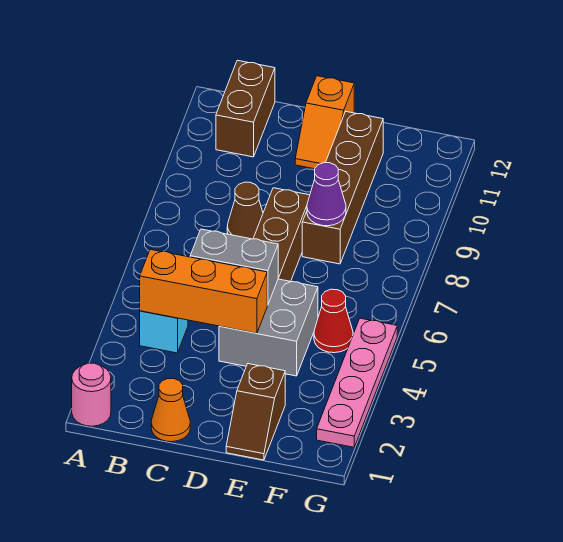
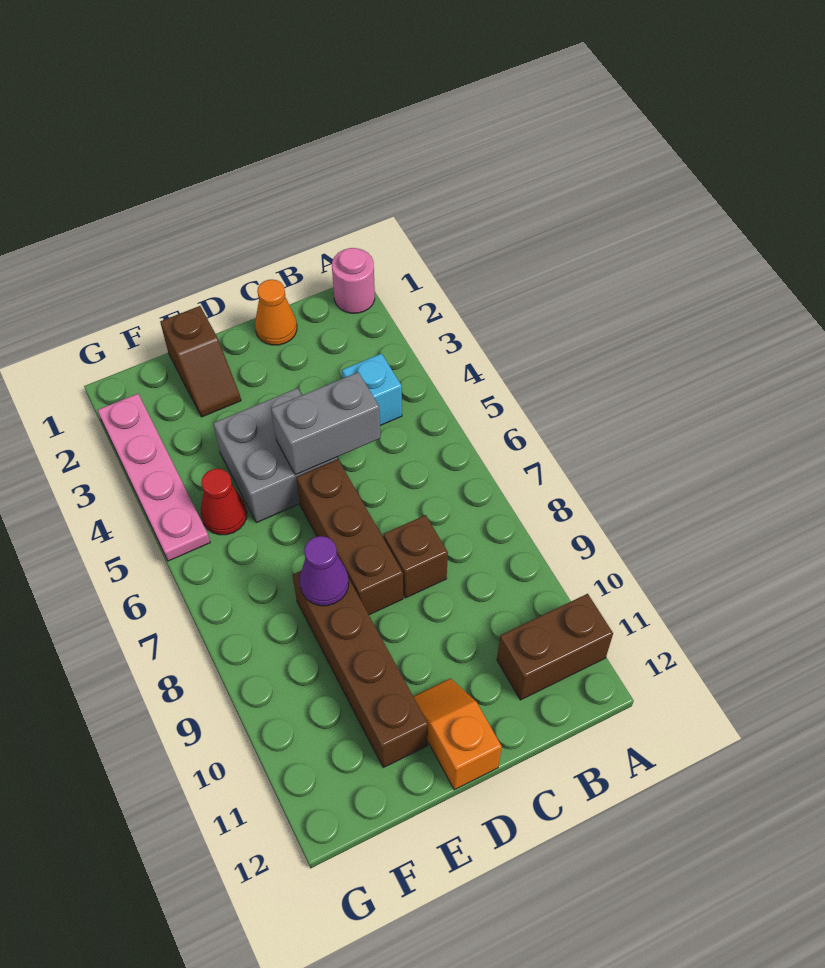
orange 1x3 brick [140,249,267,333] -> none
brown 1x2 brick [216,60,275,157] -> brown 1x2 brick turned to [497,594,613,700]
brown 1x1 cone [227,182,263,239] -> brown 1x1 brick [383,515,448,598]
brown 1x2 slope [226,364,285,460] -> brown 1x2 slope turned to [160,306,241,417]

